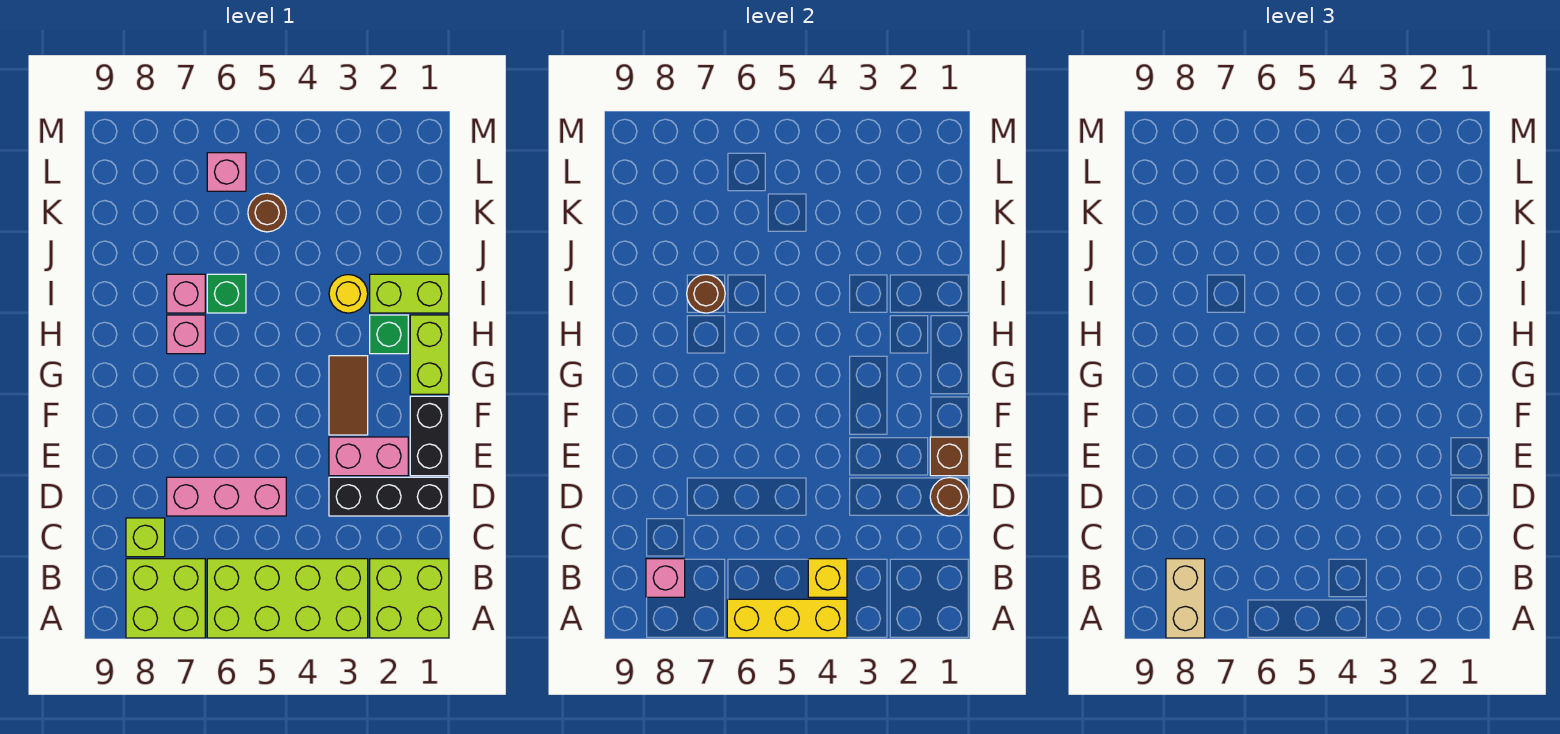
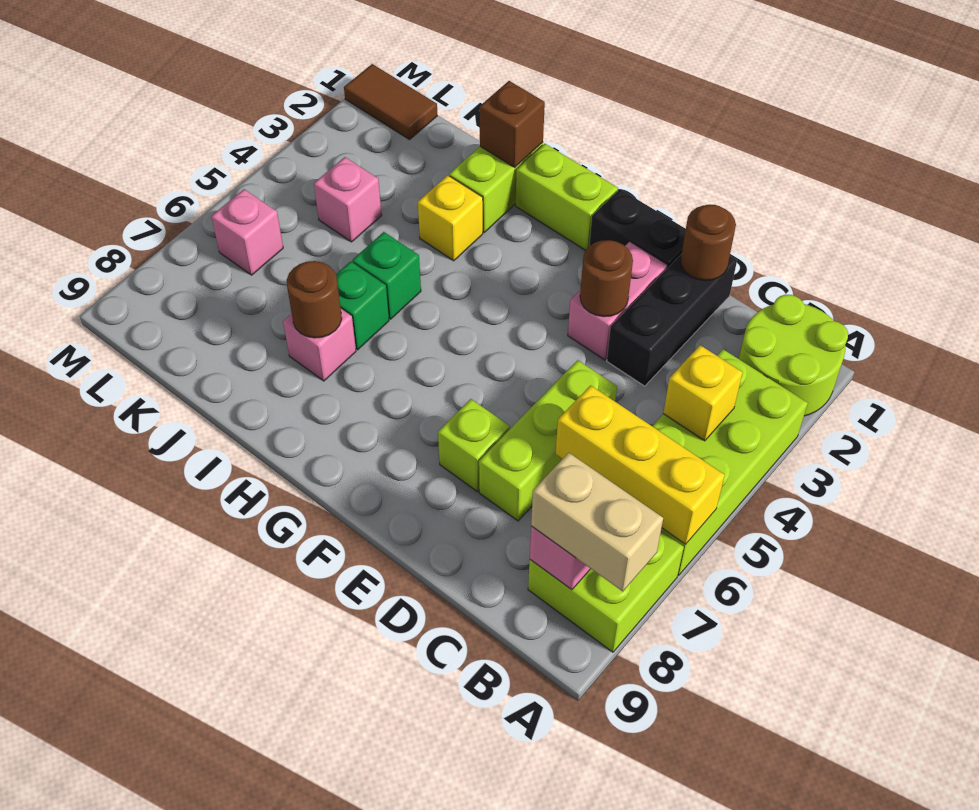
lime 2x2 brick [370,559,449,638] -> lime 2x2 round brick [739,295,848,416]
yellow 1x3 brick [727,599,847,638] -> yellow 1x3 brick turned to [555,385,725,545]
lime 1x1 brick [126,518,165,557] -> lime 1x1 brick moved to [438,399,510,492]
pink 1x3 brick [167,477,286,516] -> lime 1x3 brick [479,360,617,521]
brown 1x1 brick [930,437,969,476] -> brown 1x1 brick moved to [480,81,545,167]
brown 1x2 tile [329,356,368,435] -> brown 1x2 tile moved to [344,64,437,140]
green 1x1 brick [370,315,408,354] -> green 1x1 brick moved to [352,232,421,319]
pink 1x1 brick [167,315,205,354] -> pink 1x1 brick moved to [314,157,382,242]
yellow 1x1 round brick [329,275,368,313] -> yellow 1x1 brick [418,175,483,261]
brown 1x1 round brick [248,193,286,232] -> brown 1x1 round brick moved to [580,240,633,317]

